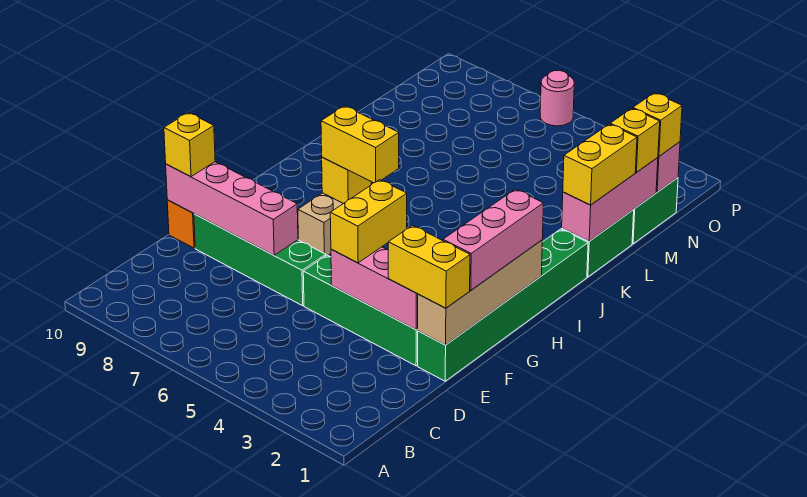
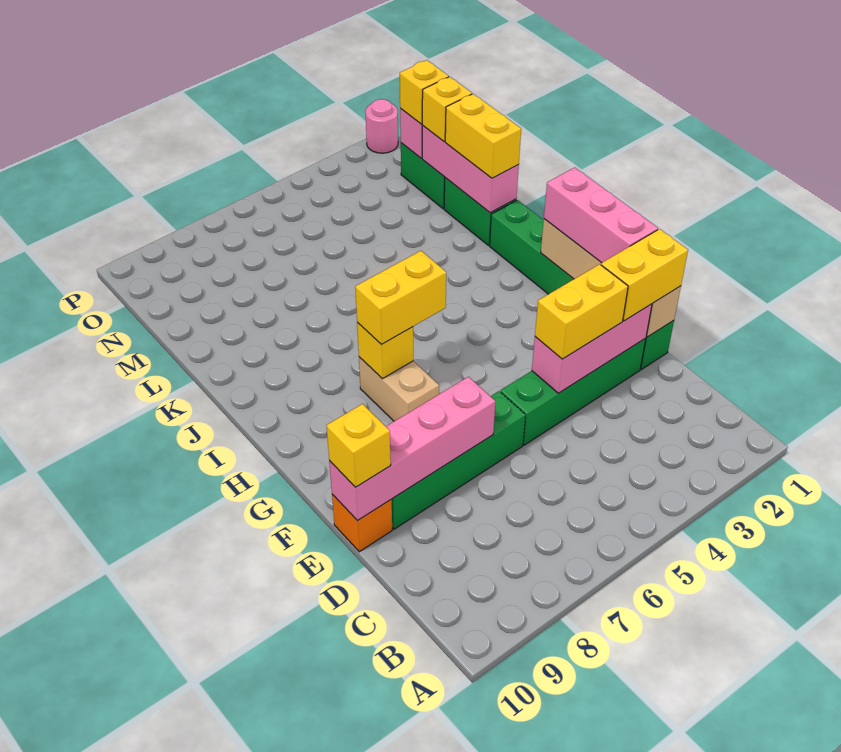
yellow 1x2 brick [330,180,407,263] -> yellow 1x2 brick turned to [535,264,628,359]
pink 1x1 round brick [540,70,574,126] -> pink 1x1 round brick moved to [365,99,398,153]

